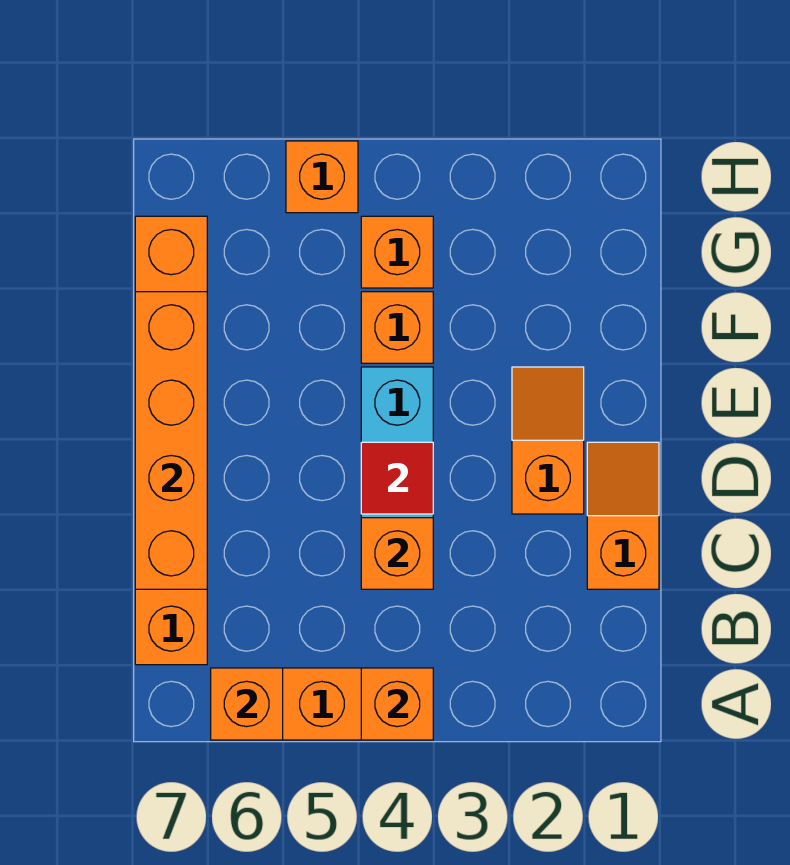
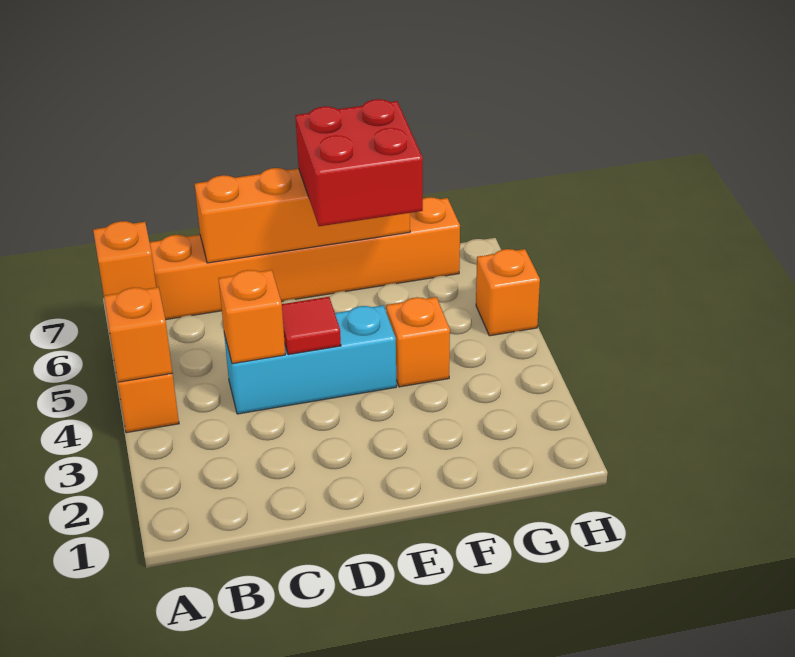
orange 1x2 slope [587,442,659,589] -> none
orange 1x2 slope [512,367,584,514] -> none
none -> red 2x2 brick [295,99,423,226]
orange 1x1 brick [361,216,433,288] -> none

